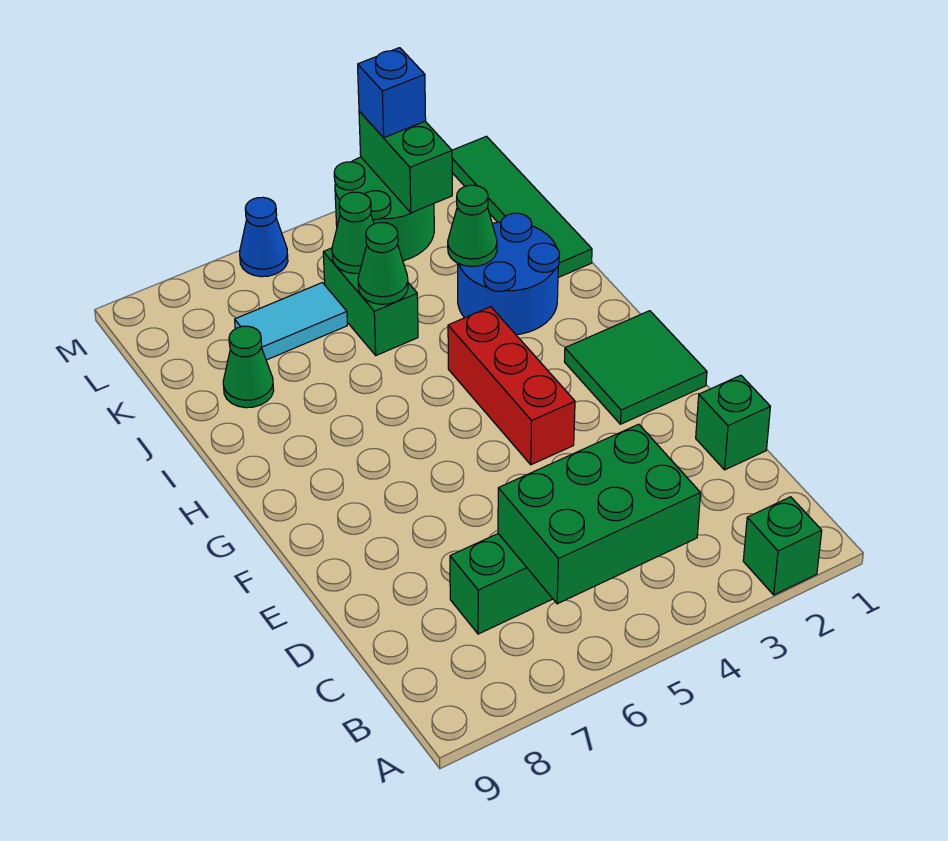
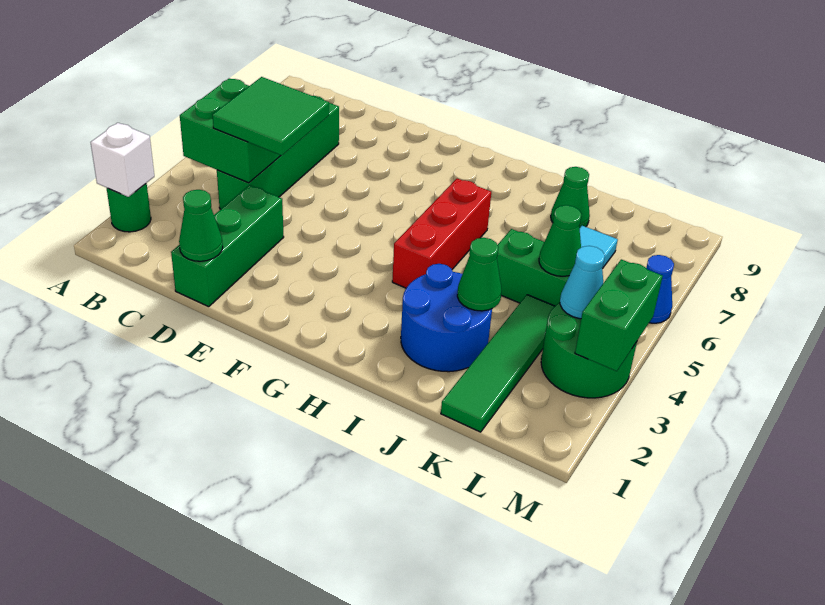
green 1x1 brick [743,497,822,595] -> green 1x1 round brick [107,183,151,232]
none -> white 1x1 brick [91,123,154,197]
green 2x3 brick [498,424,700,604] -> green 2x2 brick [180,78,281,183]
green 1x1 brick [696,375,770,470] -> green 1x3 brick [171,185,284,307]
green 2x2 tile [564,311,707,424] -> green 2x2 tile moved to [213,77,329,155]
red 1x3 brick [448,307,575,465] -> red 1x3 brick turned to [392,179,491,288]
green 1x4 tile [452,136,592,277] -> green 1x4 tile turned to [441,295,555,432]
green 1x1 cone [358,223,408,304] -> green 1x1 cone moved to [179,190,223,261]
green 1x2 brick [359,111,452,213] -> green 1x2 brick turned to [575,259,663,371]
none -> cyan 1x1 cone [560,246,605,319]
blue 1x1 brick [358,48,426,138] -> none

